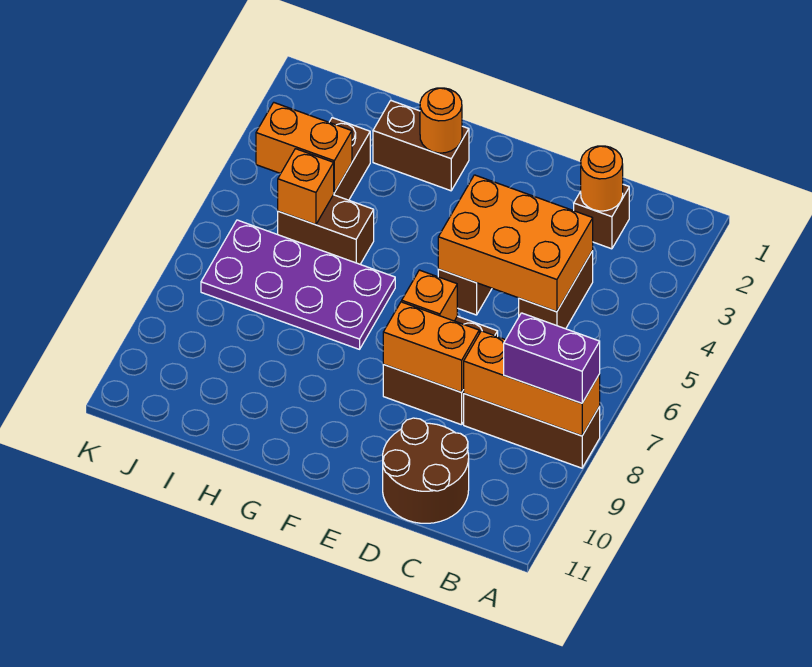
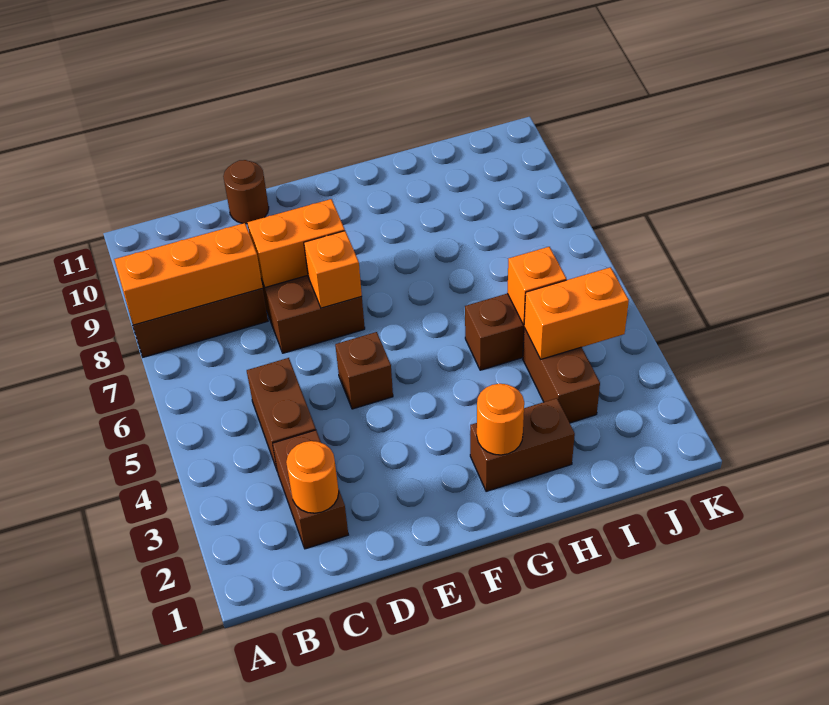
purple 1x2 brick [504,313,600,403] -> none
brown 1x1 brick [574,184,629,249] -> brown 1x2 brick [273,430,348,549]
orange 2x3 brick [438,175,593,312] -> none
brown 2x2 round brick [383,418,469,523] -> brown 1x1 round brick [223,160,269,224]
purple 2x4 plate [201,220,395,349] -> none

